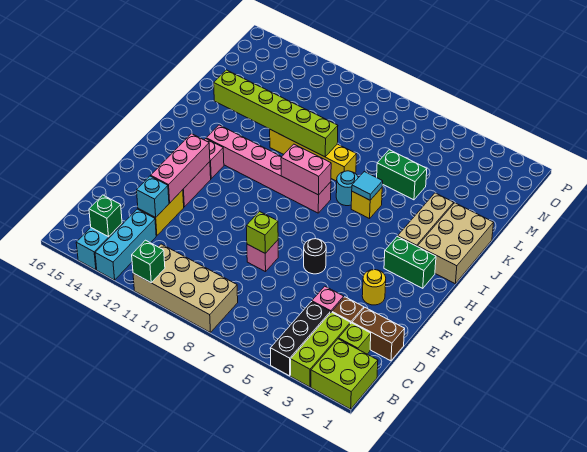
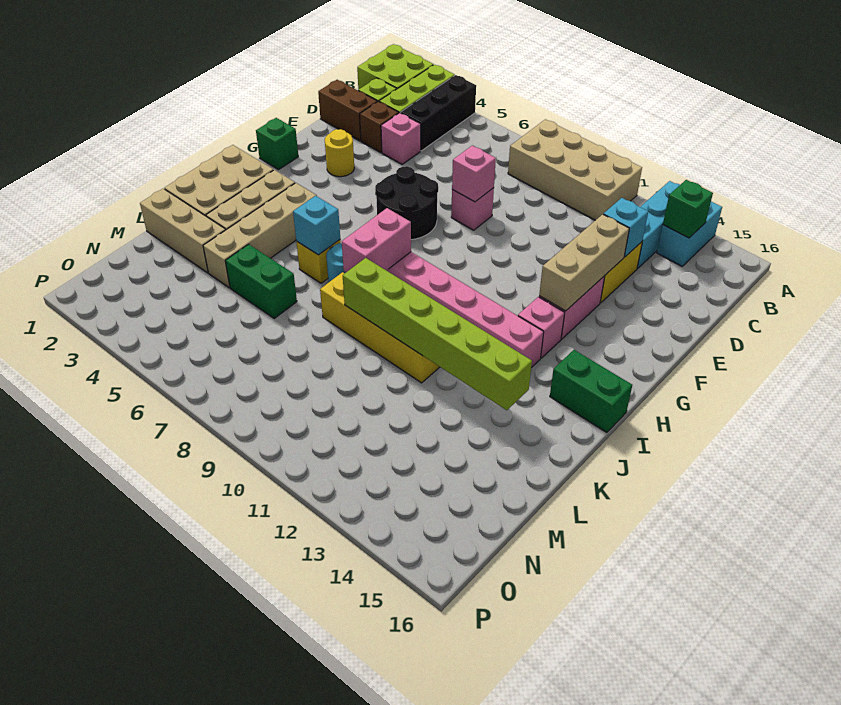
green 1x1 brick [132,240,165,283] -> green 1x1 brick moved to [256,118,298,170]
lime 1x1 brick [246,211,278,253] -> pink 1x1 brick [452,146,496,202]
pink 1x3 brick [151,134,210,203] -> tan 1x3 brick [539,214,629,311]
black 1x1 round brick [304,238,326,274] -> black 2x2 round brick [375,166,438,240]
green 1x2 brick [384,236,436,288] -> green 1x2 brick moved to [550,350,632,432]
none -> tan 1x4 brick [203,183,317,288]
pink 1x2 brick [281,144,331,195] -> pink 1x2 brick turned to [342,208,411,272]
cyan 1x1 tile [352,172,383,200] -> cyan 1x1 brick [293,196,340,255]
none -> tan 1x3 brick [140,189,225,273]

